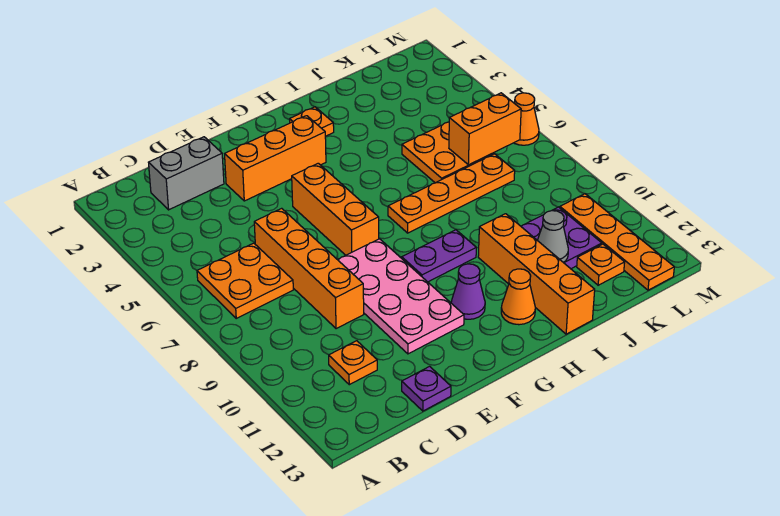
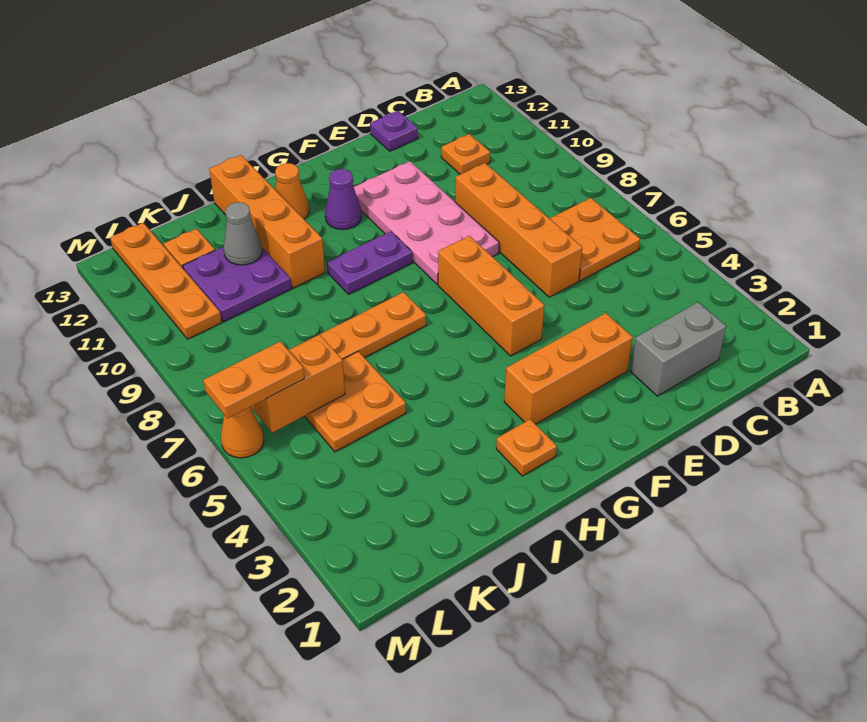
none -> orange 1x2 plate [203,341,304,418]

